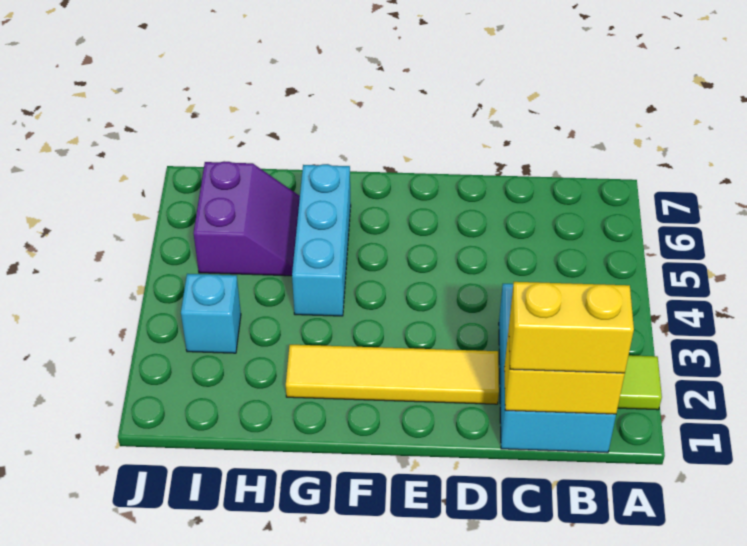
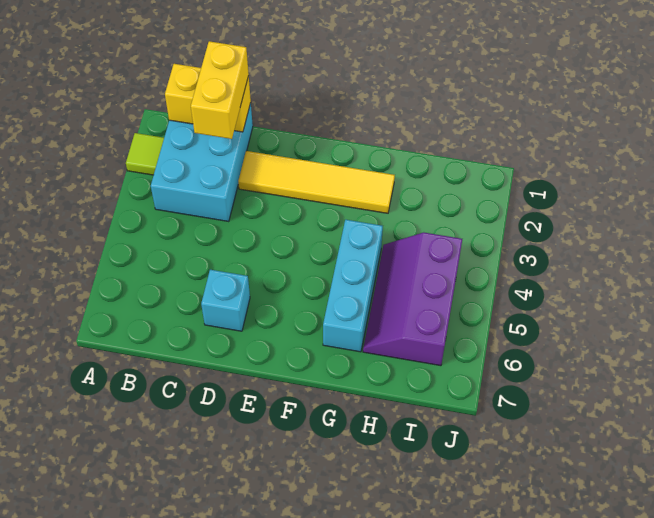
yellow 1x2 brick [509,282,634,373] -> yellow 1x2 brick turned to [191,41,249,139]
purple 2x2 slope [193,161,300,276] -> purple 2x3 slope [363,233,462,366]
cyan 1x1 brick [181,274,241,353] -> cyan 1x1 brick moved to [201,270,250,331]

